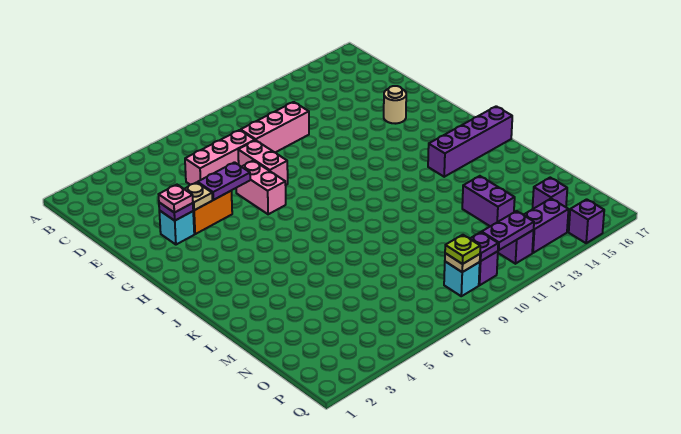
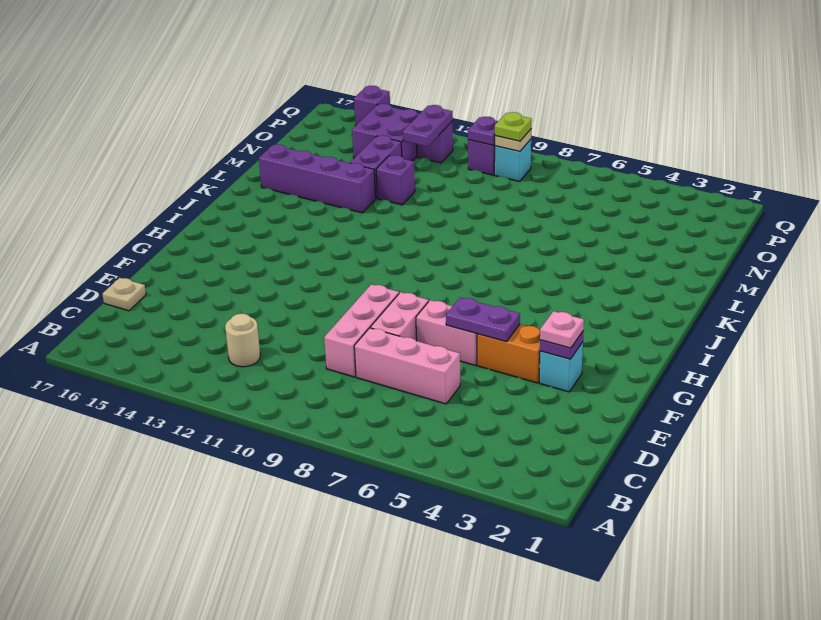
pink 1x3 brick [241,102,309,152] -> pink 1x3 brick turned to [324,284,399,377]
tan 1x1 plate [185,182,212,210] -> tan 1x1 plate moved to [103,278,146,311]
pink 1x2 brick [236,161,286,214] -> pink 1x2 brick turned to [416,300,477,365]
tan 1x1 round brick [384,86,406,124] -> tan 1x1 round brick moved to [225,314,260,367]
purple 1x4 brick [428,106,512,177] -> purple 1x4 brick moved to [259,144,376,213]
purple 1x1 brick [533,178,567,209] -> purple 1x1 brick moved to [376,155,415,205]
purple 1x2 plate [482,211,534,250] -> purple 1x2 plate turned to [403,105,453,147]
purple 1x2 brick [524,199,569,253] -> purple 2x2 brick [352,104,419,161]

